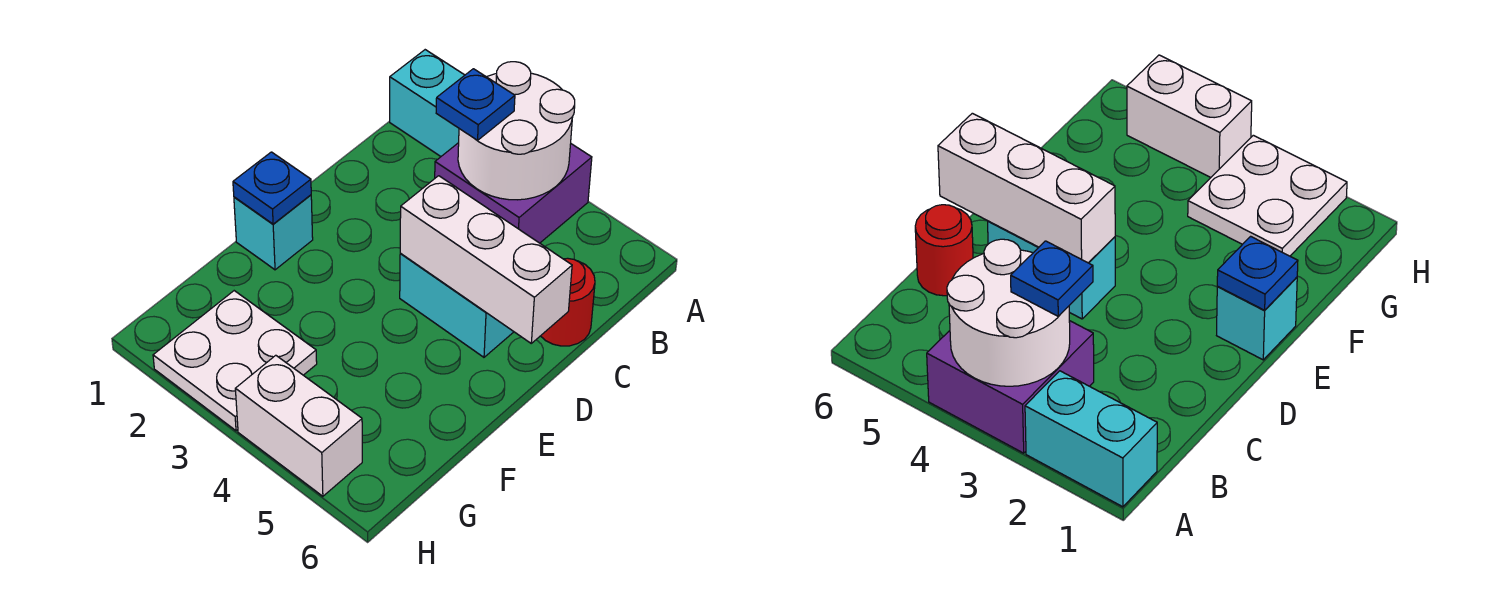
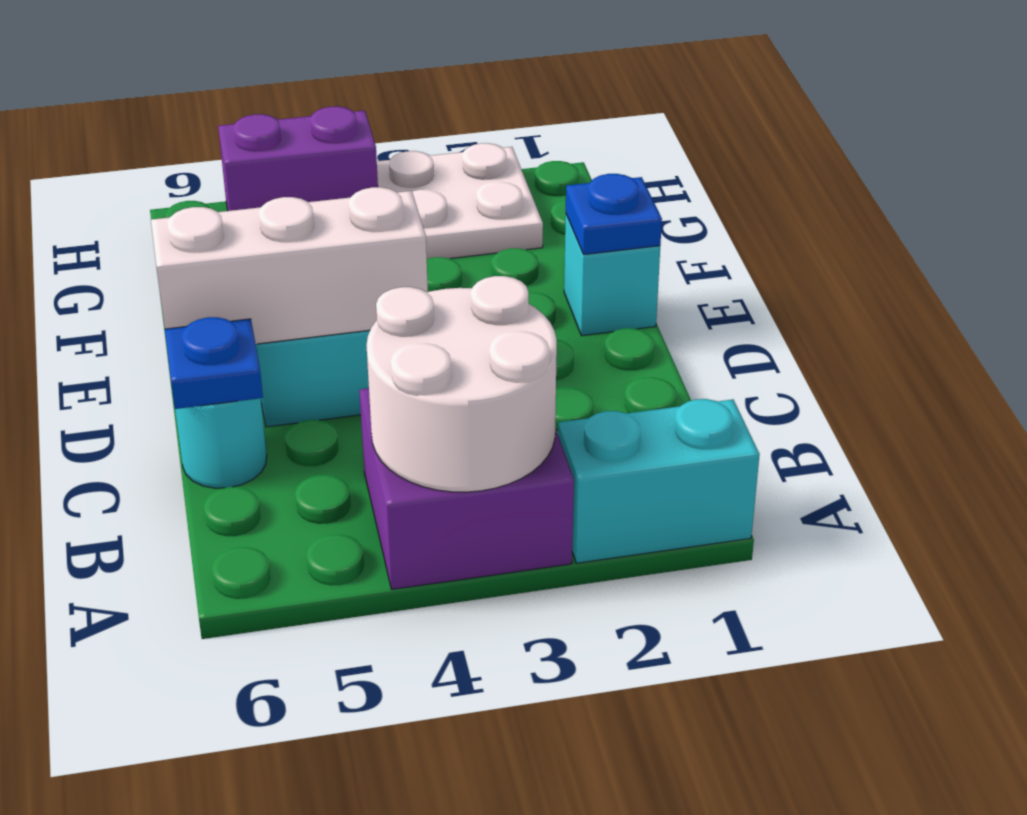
blue 1x1 plate [436,69,515,140] -> blue 1x1 plate moved to [165,317,263,409]
red 1x1 round brick [541,258,595,346] -> cyan 1x1 round brick [175,398,267,488]
white 1x2 brick [235,355,362,496] -> purple 1x2 brick [218,106,378,211]

